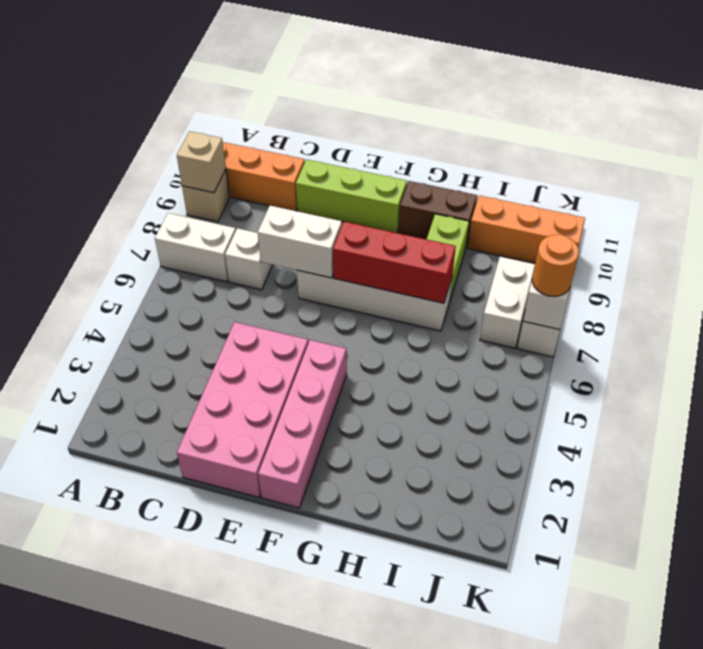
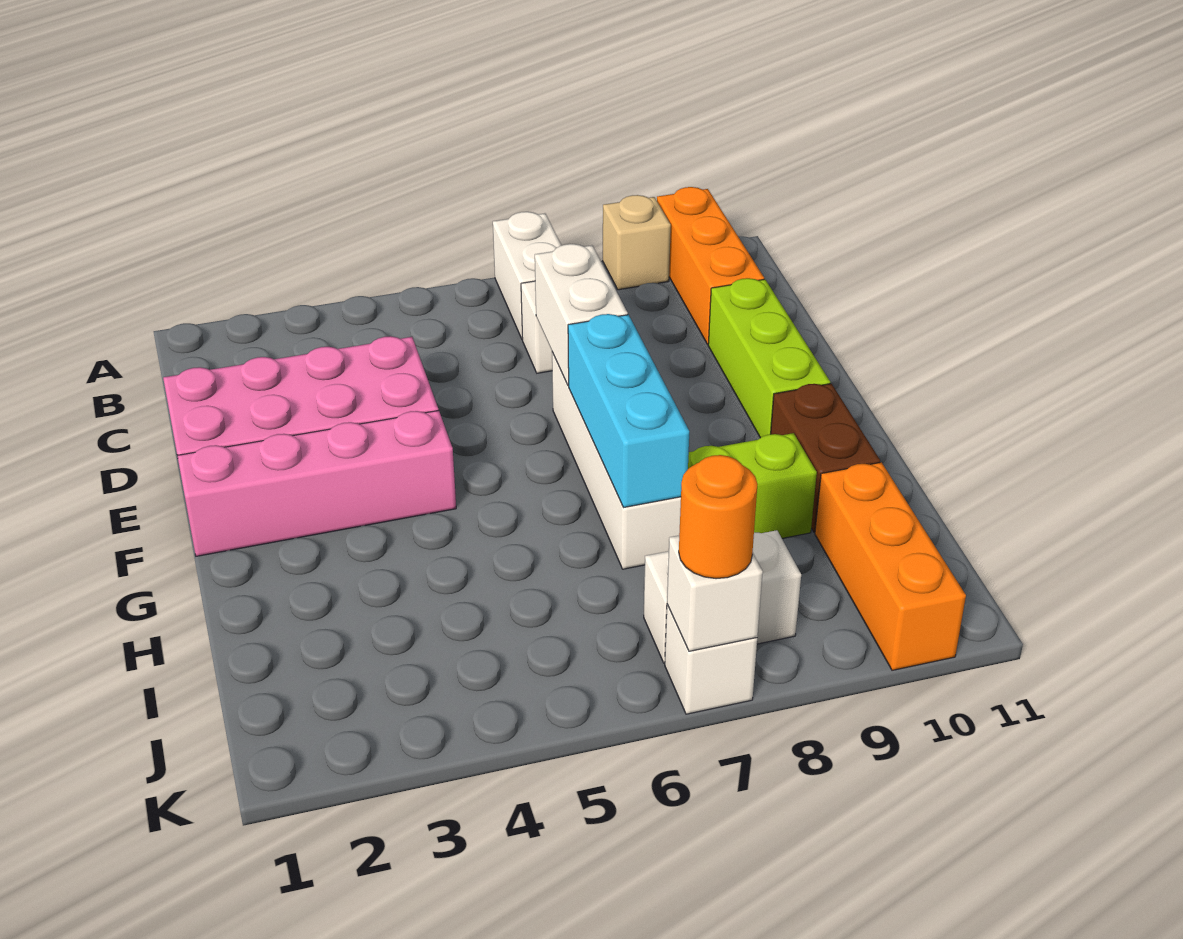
tan 1x1 brick [177,131,226,193] -> none
red 1x3 brick [333,222,456,303] -> cyan 1x3 brick [568,314,689,508]

